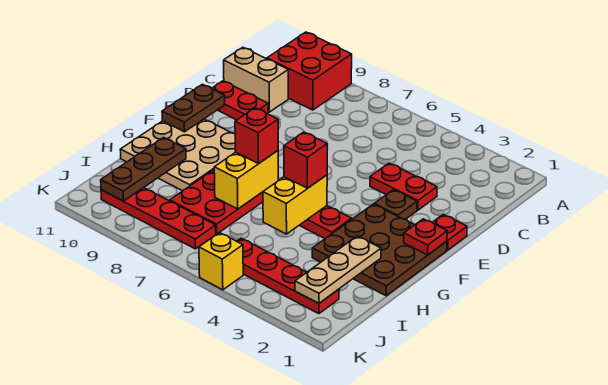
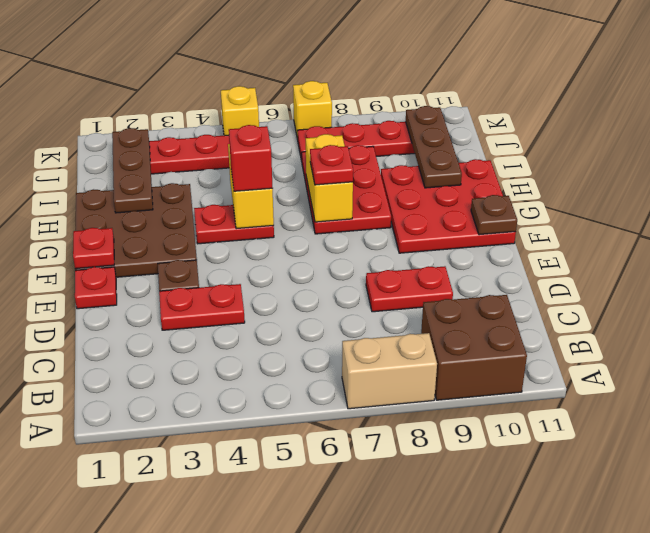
red 2x2 brick [267,32,352,110] -> brown 2x2 brick [421,295,527,400]
tan 1x2 brick [224,47,288,112] -> tan 1x2 brick moved to [342,333,437,409]
red 1x2 plate [212,81,268,120] -> red 1x2 plate moved to [366,266,453,312]
brown 1x2 plate [162,84,225,132] -> brown 1x1 plate [471,195,517,235]
tan 3x3 plate [120,119,235,191] -> red 3x3 plate [381,159,516,253]
red 1x1 brick [235,108,278,164] -> red 1x1 plate [310,145,353,185]
tan 1x3 plate [295,236,381,303] -> brown 1x3 plate [112,128,153,213]
none -> yellow 1x1 brick [293,81,332,140]

